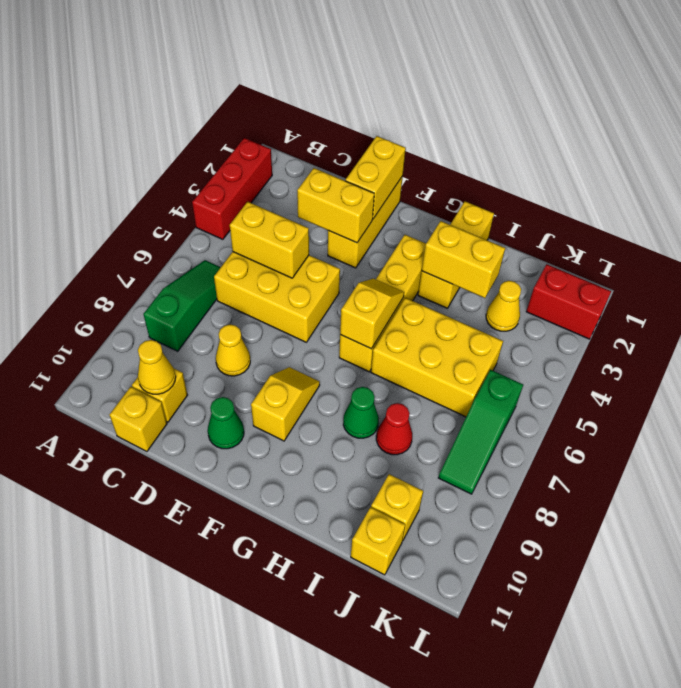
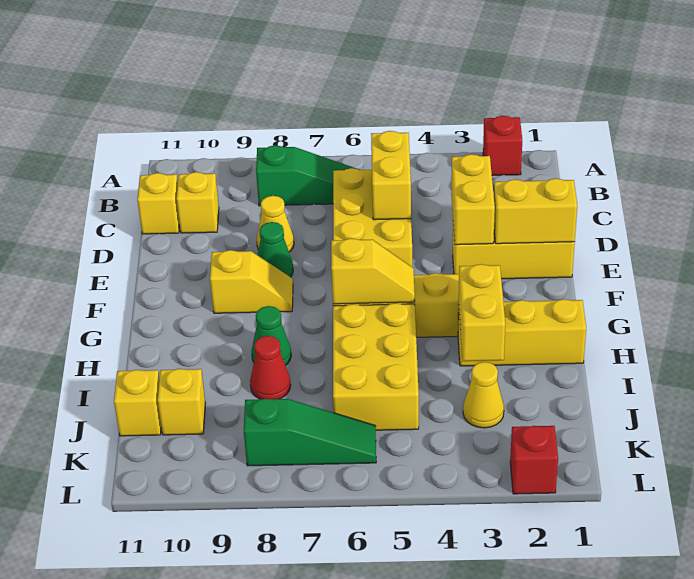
red 1x3 brick [192,138,272,239] -> red 1x1 brick [483,116,522,175]
yellow 1x1 cone [138,340,176,394] -> none
green 1x1 cone [208,397,244,449] -> green 1x1 cone moved to [258,222,293,277]
red 1x2 brick [526,264,611,339] -> red 1x1 brick [510,426,558,494]
green 1x3 slope [438,370,523,494] -> green 1x3 slope turned to [244,399,376,466]

